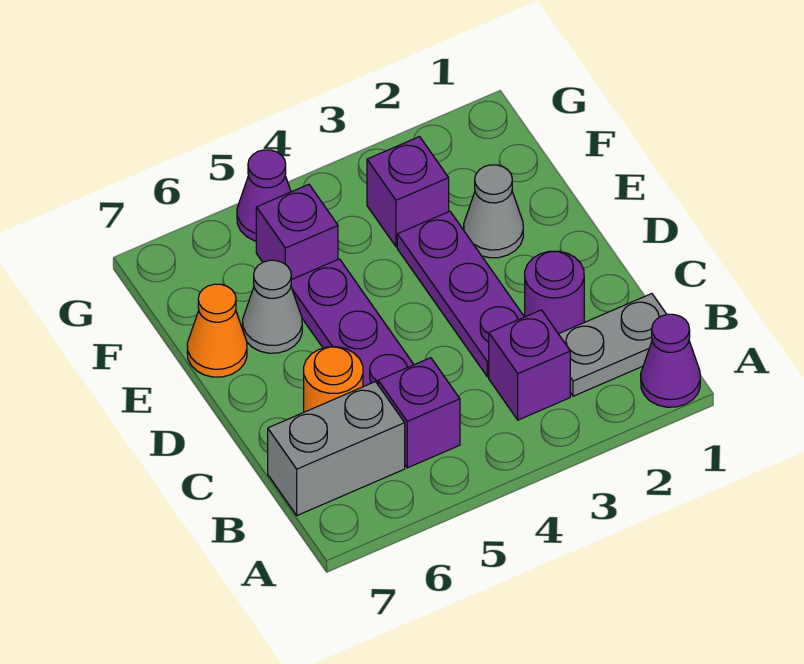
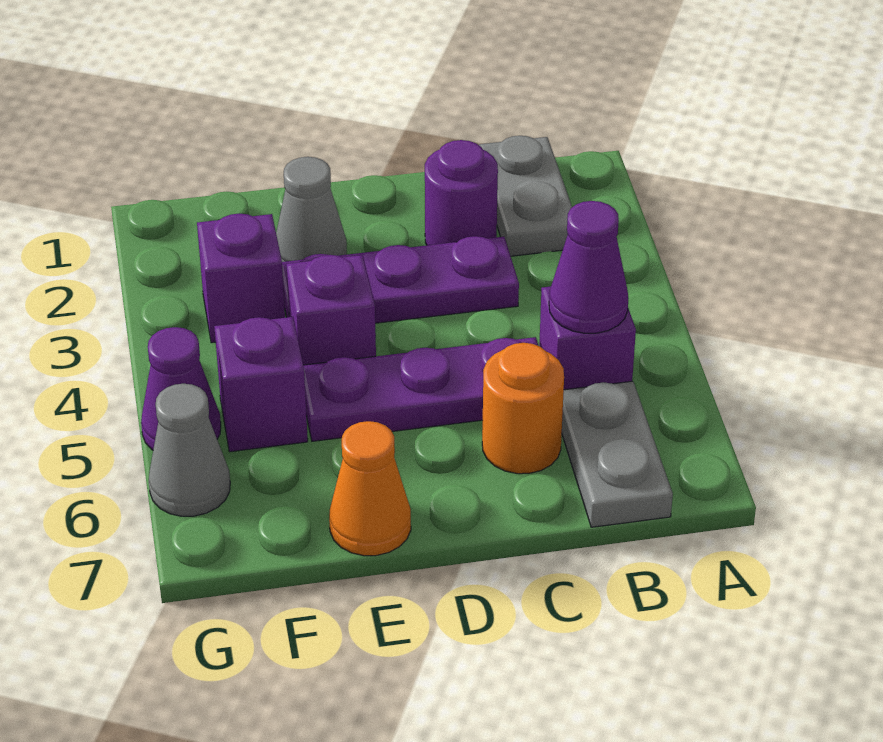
purple 1x1 cone [641,314,700,407] -> purple 1x1 cone moved to [549,201,629,333]
purple 1x1 brick [489,310,570,420] -> purple 1x1 brick moved to [286,255,376,365]
grey 1x2 brick [268,382,405,515] -> grey 1x2 plate [562,381,673,527]
grey 1x1 cone [243,260,302,353] -> grey 1x1 cone moved to [149,384,230,516]

